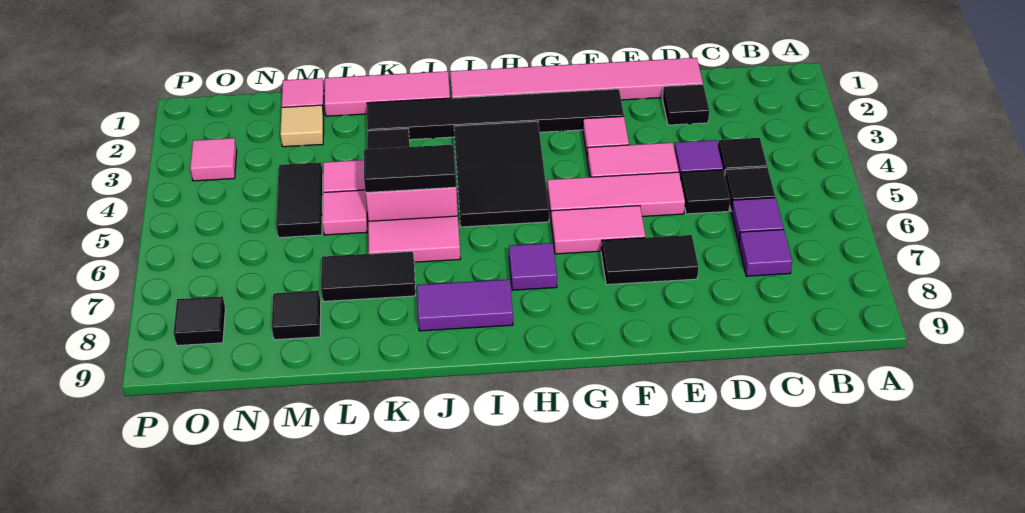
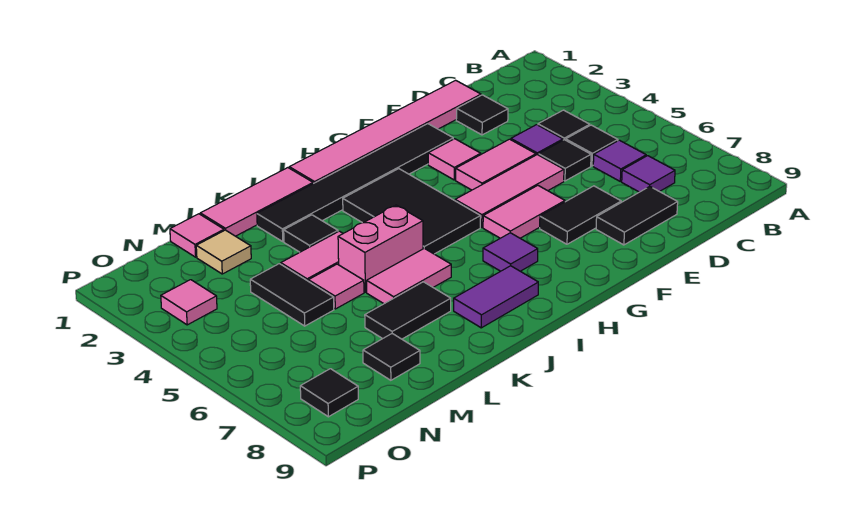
black 1x2 tile [364,145,456,193] -> black 1x2 tile moved to [596,186,678,245]

